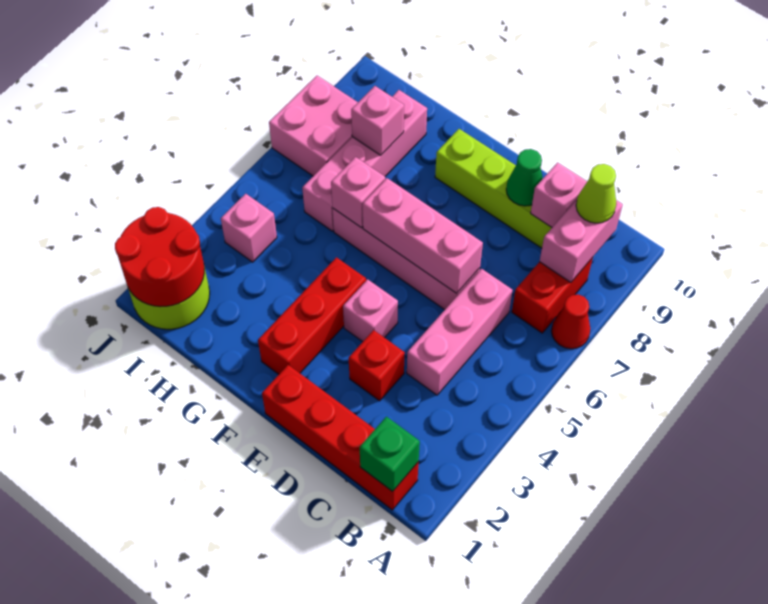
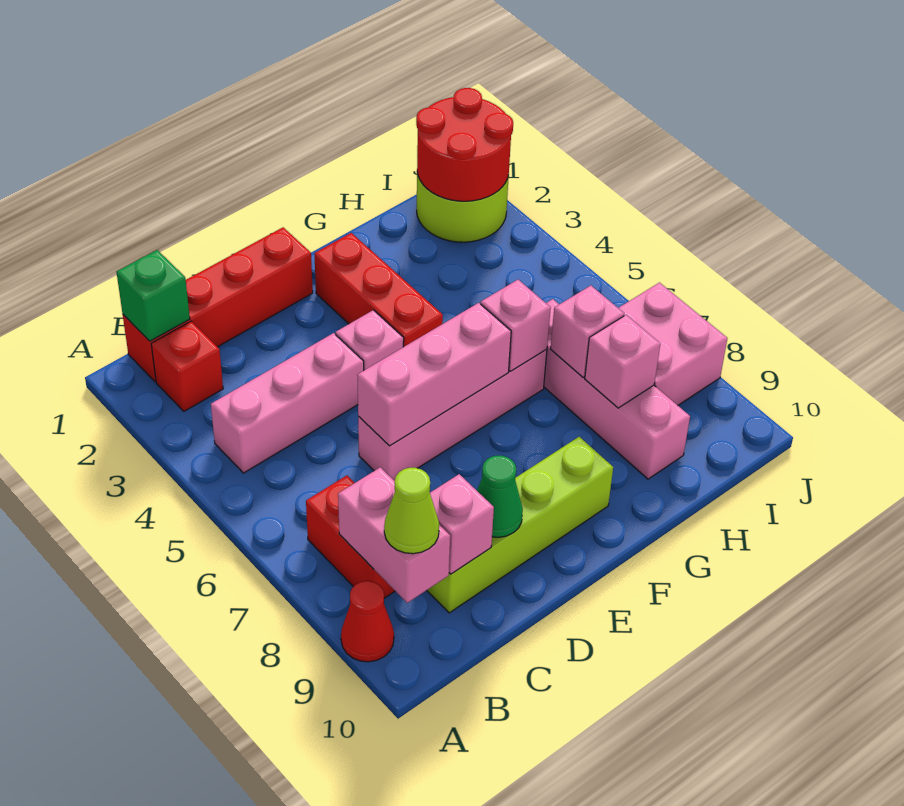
red 1x1 cone [551,294,590,349] -> red 1x1 cone moved to [341,581,394,662]
pink 1x3 brick [407,269,513,395] -> pink 1x3 brick turned to [211,333,364,473]
red 1x1 brick [349,330,405,401] -> red 1x1 brick moved to [151,321,223,411]
pink 1x1 brick [221,194,277,262] -> pink 1x1 brick moved to [551,286,624,377]

